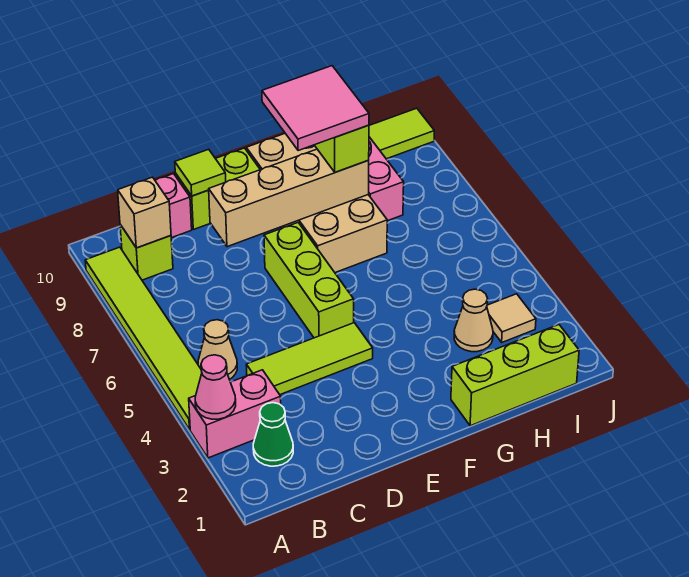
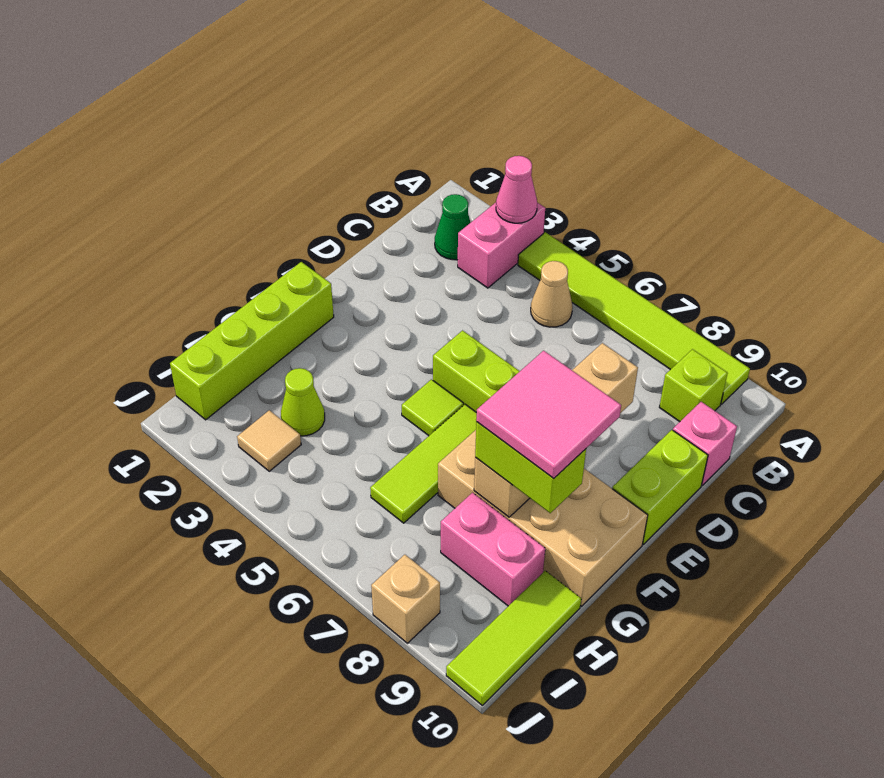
tan 1x1 brick [118,177,171,248] -> tan 1x1 brick moved to [371,555,440,643]
lime 1x3 tile [246,323,373,395] -> lime 1x3 tile moved to [370,404,477,523]
lime 1x1 tile [175,149,226,196] -> lime 1x1 tile moved to [402,379,464,436]
lime 1x3 brick [451,325,579,426] -> lime 1x4 brick [170,262,334,420]
tan 1x1 cone [454,289,493,352] -> lime 1x1 cone [281,368,325,436]

